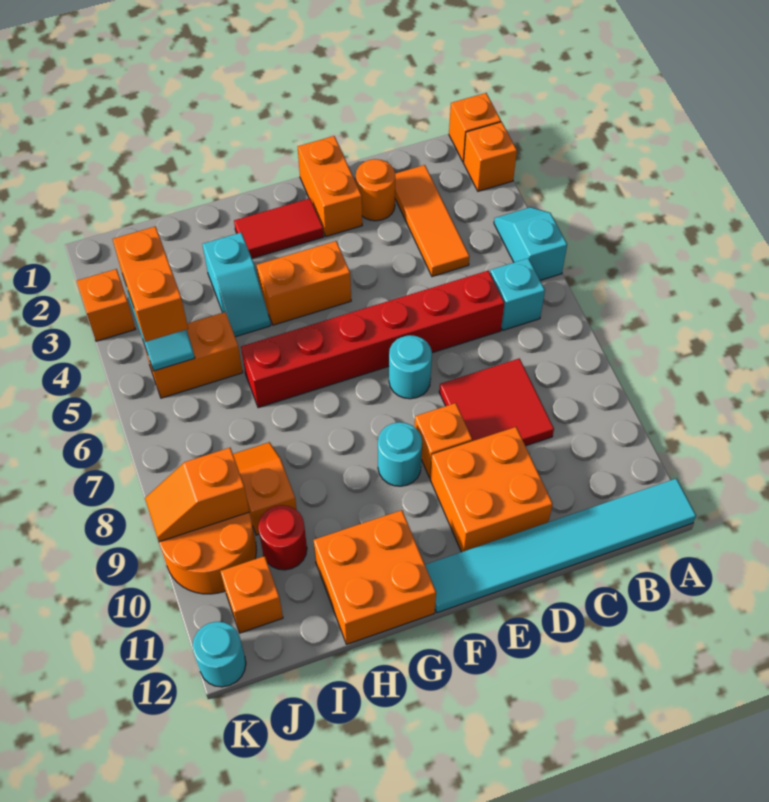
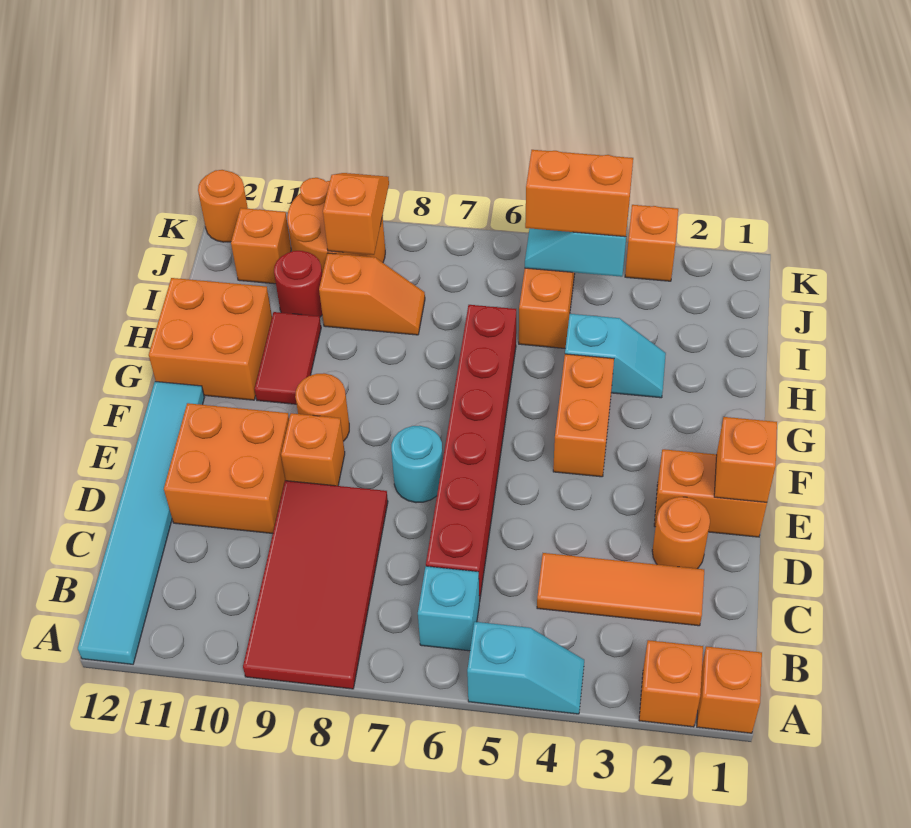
red 2x2 tile [439,358,554,446] -> red 2x4 tile [243,481,388,689]
none -> orange 1x1 brick [714,417,777,502]
red 1x2 tile [234,198,324,258] -> red 1x2 tile moved to [255,312,321,404]
cyan 1x1 round brick [378,422,422,486] -> orange 1x1 round brick [295,373,349,441]
cyan 1x2 slope [202,233,271,337] -> cyan 1x2 slope turned to [565,314,666,398]
cyan 1x1 round brick [193,622,246,687] -> orange 1x1 round brick [198,170,248,242]

